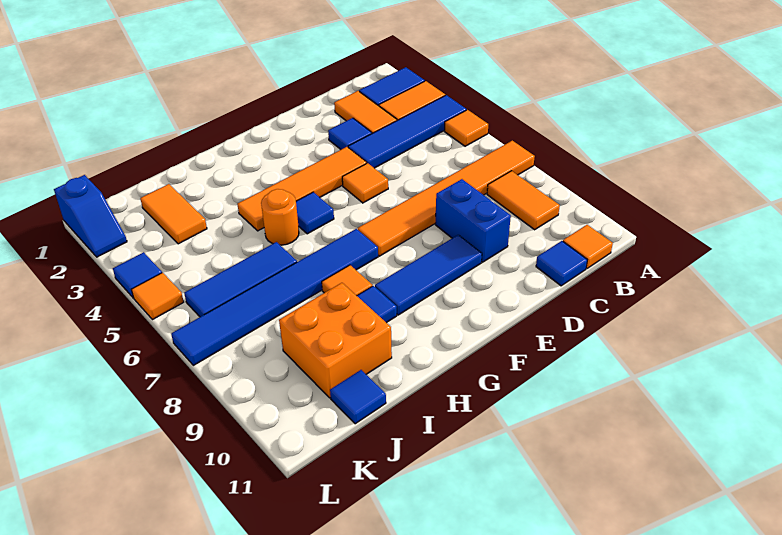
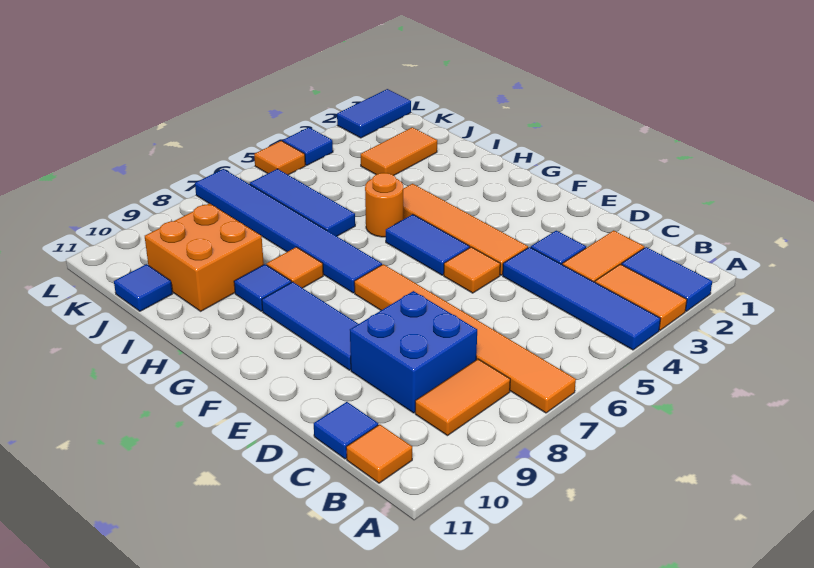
orange 1x1 tile [444,110,488,146] -> none
blue 1x2 brick [435,179,511,262] -> blue 2x2 brick [350,291,477,413]
blue 1x1 tile [296,192,334,234] -> blue 1x2 tile [386,214,470,275]
blue 1x2 slope [54,175,127,257] -> blue 1x2 tile [337,89,411,138]

